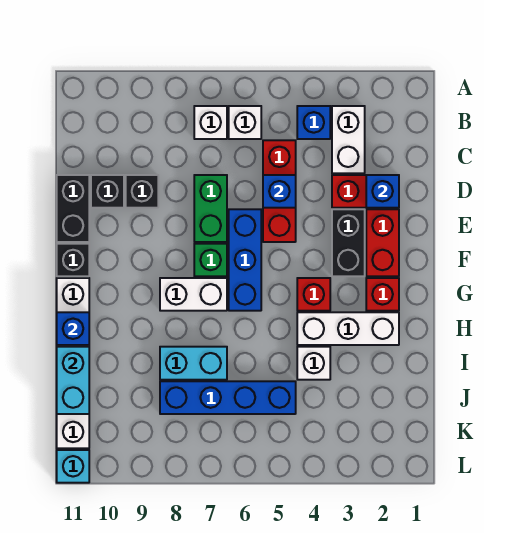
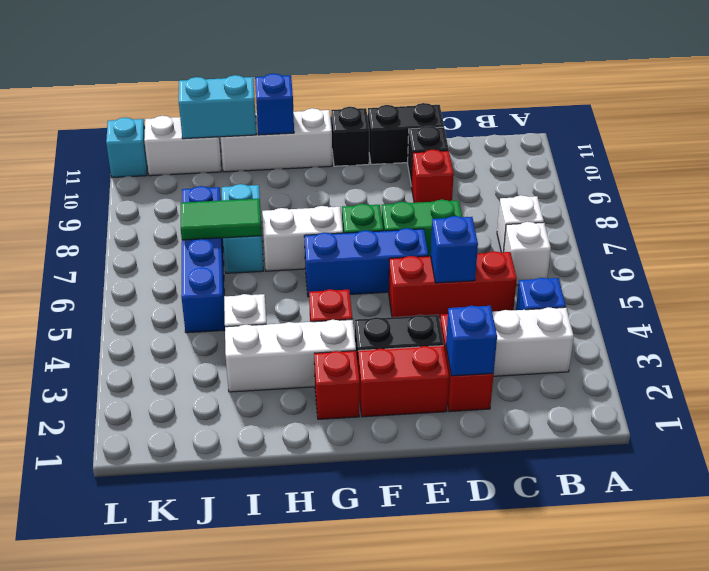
black 1x1 brick [126,175,158,208] -> red 1x1 brick [412,150,454,203]
white 1x2 brick [160,278,227,311] -> white 1x2 brick turned to [262,206,343,271]
white 1x3 brick [297,312,399,345] -> white 1x3 brick turned to [225,319,356,392]
none -> green 1x2 tile [181,199,262,240]

